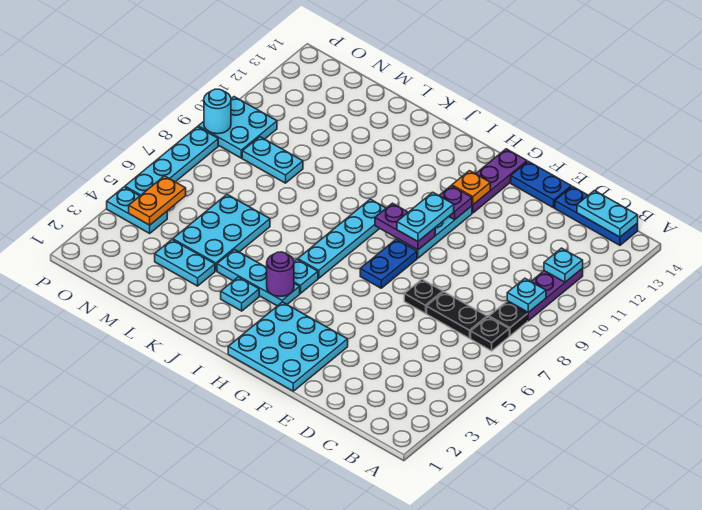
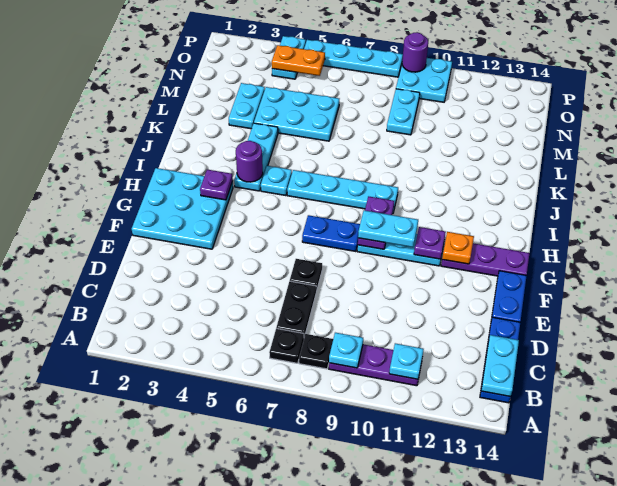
none -> purple 1x1 plate [200,170,233,200]
cyan 1x1 plate [221,277,259,311] -> none
cyan 1x1 round brick [204,89,231,134] -> purple 1x1 round brick [402,32,428,72]

